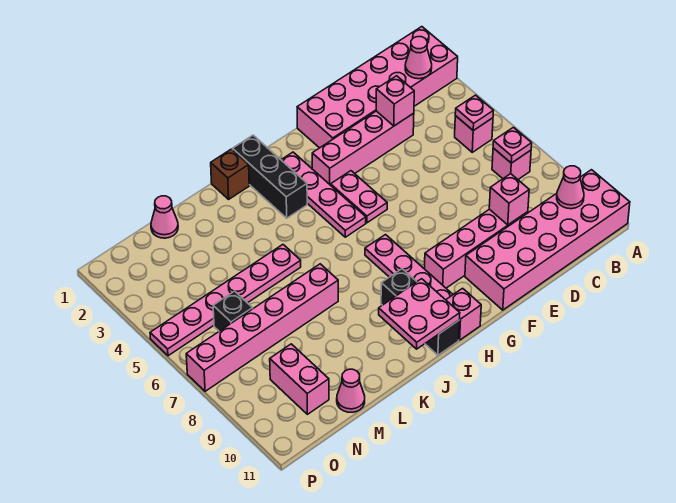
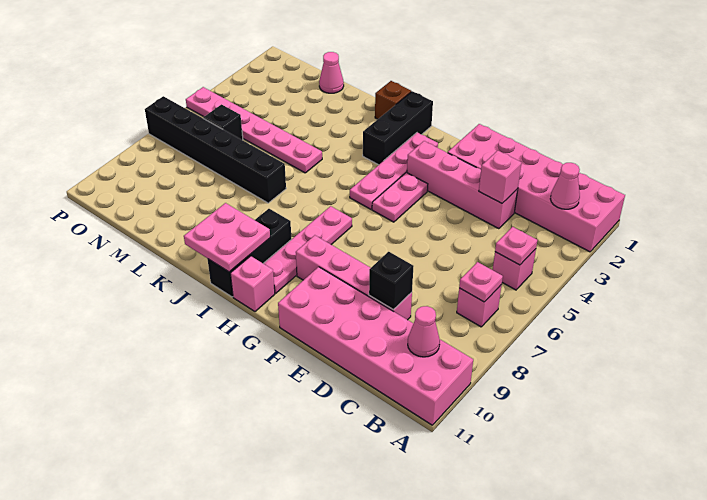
pink 1x1 brick [489,174,529,225] -> black 1x1 brick [369,252,414,310]
pink 1x6 brick [186,264,338,391] -> black 1x6 brick [145,96,286,203]
pink 1x1 cone [337,369,365,412] -> none
pink 1x2 brick [270,344,329,414] -> none

